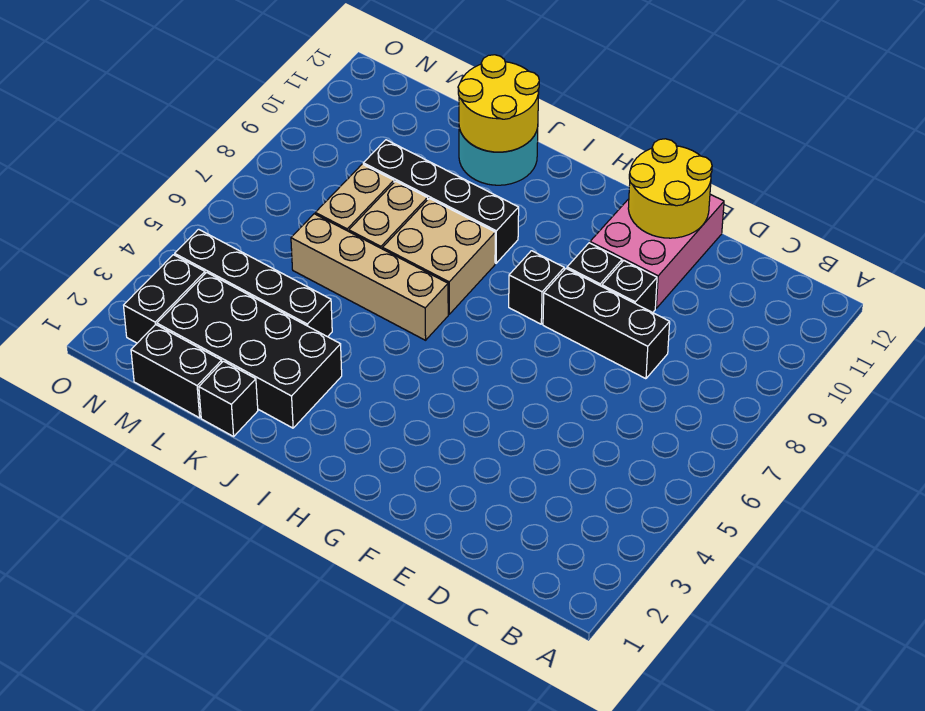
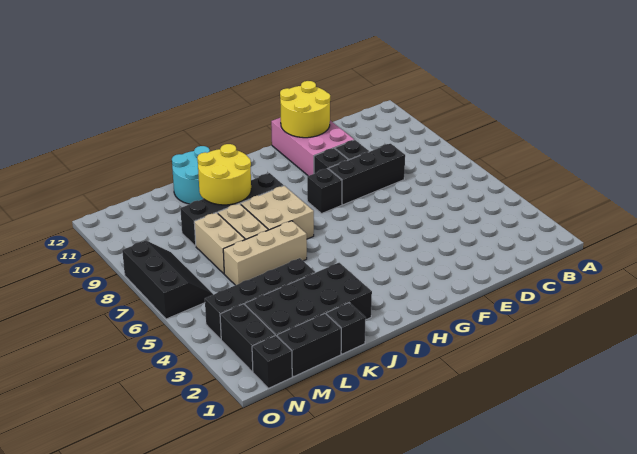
tan 1x4 brick [291,214,448,340] -> tan 1x3 brick [223,221,307,285]
yellow 2x2 round brick [458,55,539,152] -> yellow 2x2 round brick moved to [197,144,251,205]
none -> black 1x1 brick [252,335,292,388]
none -> black 2x3 slope [122,241,213,319]

